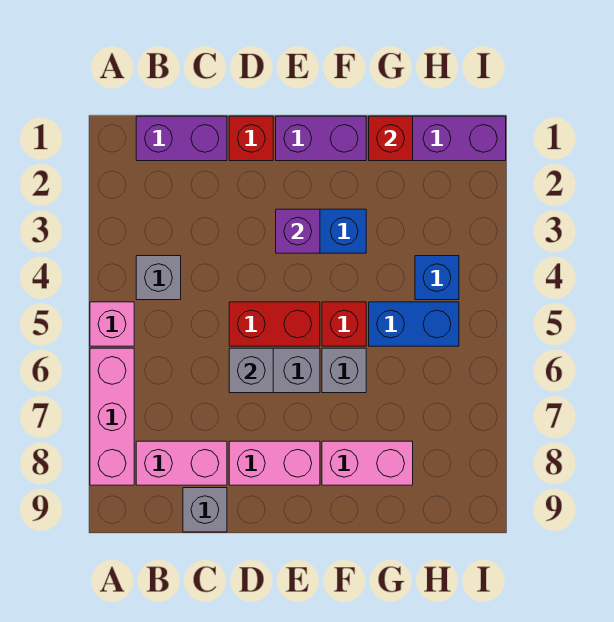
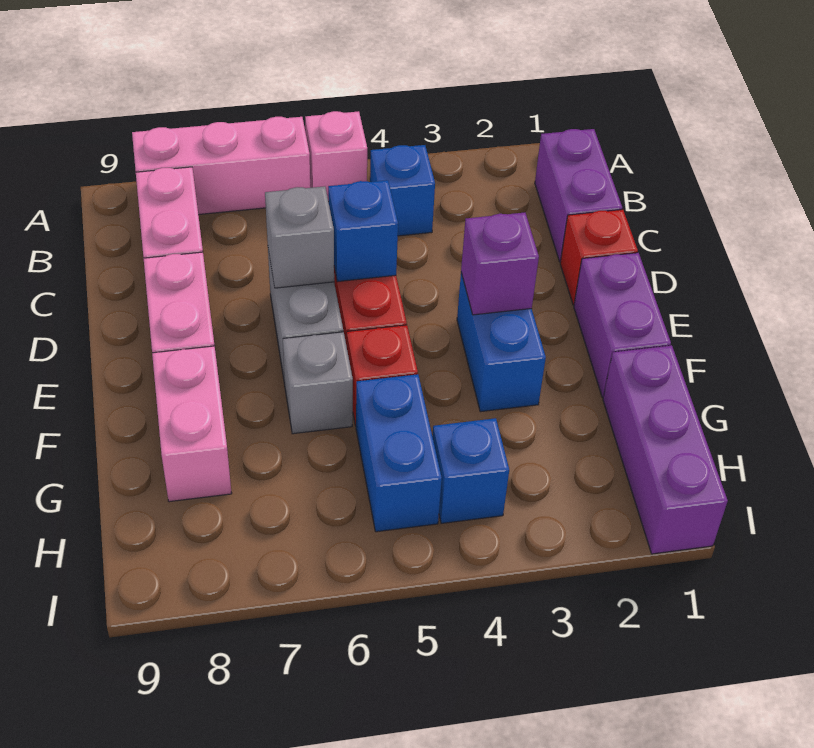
grey 1x1 brick [136,256,181,300] -> blue 1x1 brick [370,145,435,236]
grey 1x1 brick [183,488,227,532] -> none
none -> blue 1x1 brick [328,180,398,282]
red 1x1 brick [369,116,413,161] -> none

